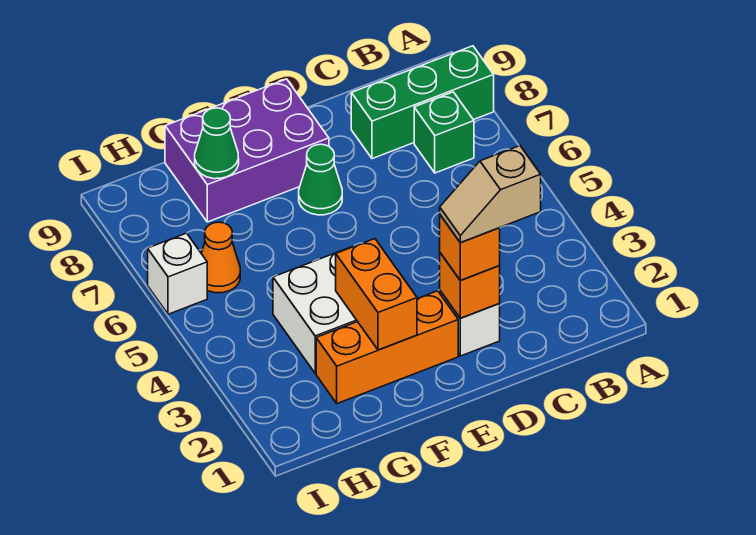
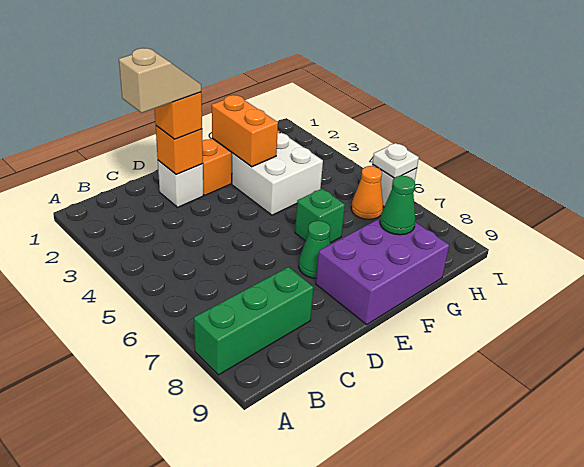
green 1x1 brick [414,92,474,173] -> green 1x1 brick moved to [295,189,345,243]
none -> white 1x1 plate [372,143,419,178]

